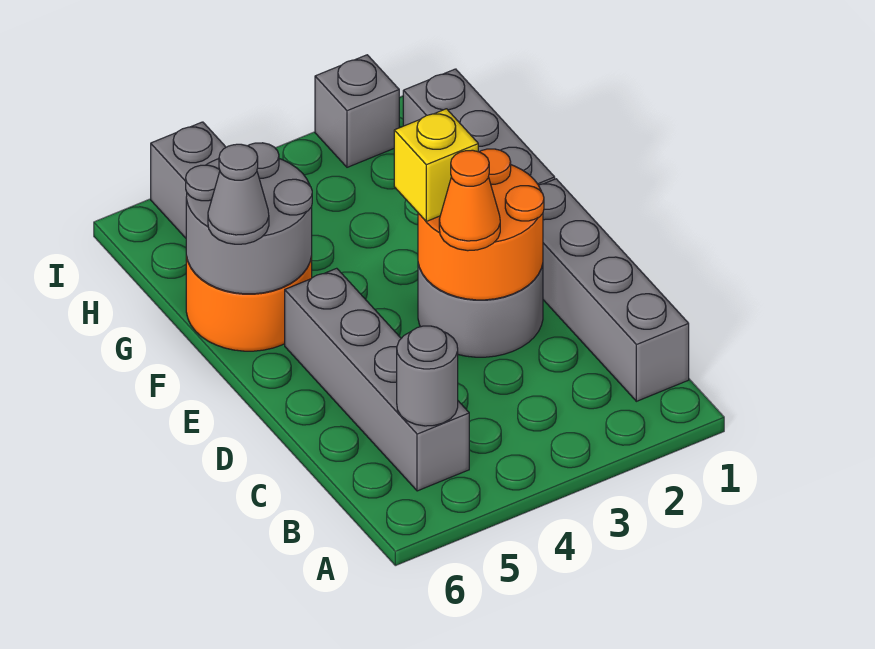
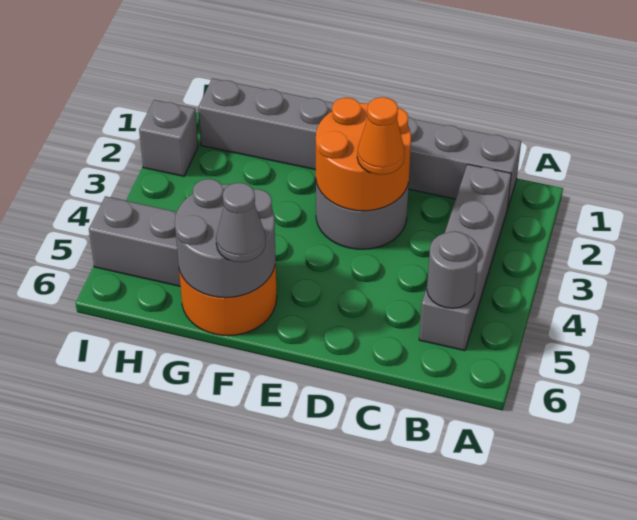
grey 1x4 brick [285,268,469,491] -> grey 1x4 brick turned to [419,164,511,351]
yellow 1x1 brick [394,109,478,221] -> none

